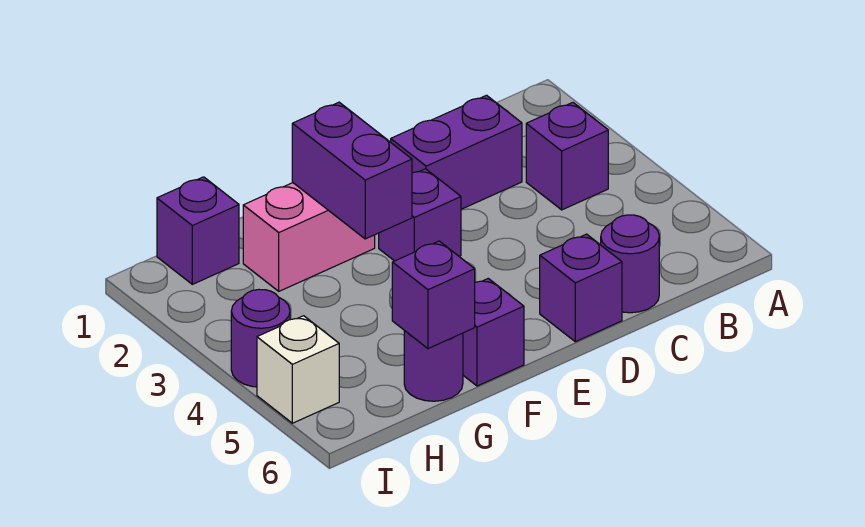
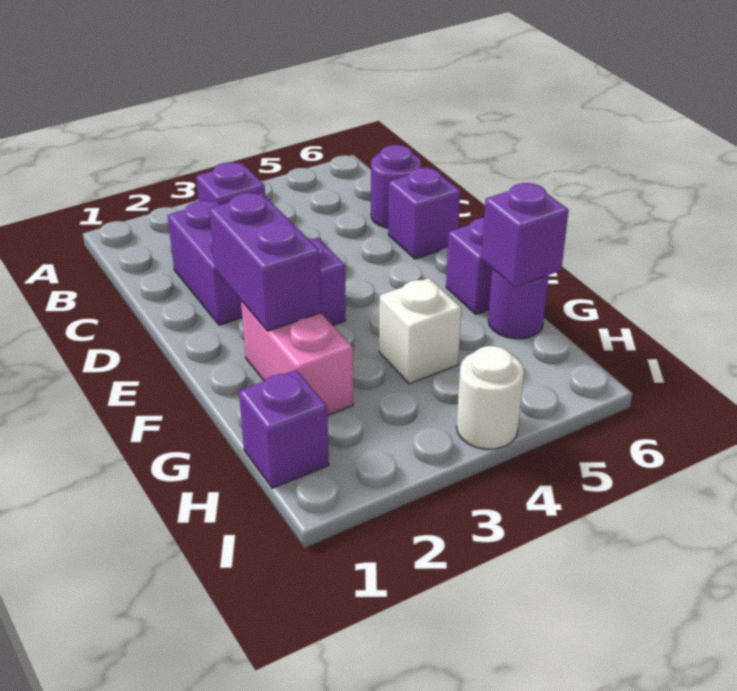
purple 1x2 brick [292,102,412,239] -> purple 1x2 brick turned to [209,193,321,331]
purple 1x1 round brick [231,289,290,387] -> white 1x1 round brick [456,346,524,449]
white 1x1 brick [257,316,339,423] -> white 1x1 brick moved to [379,278,461,384]

